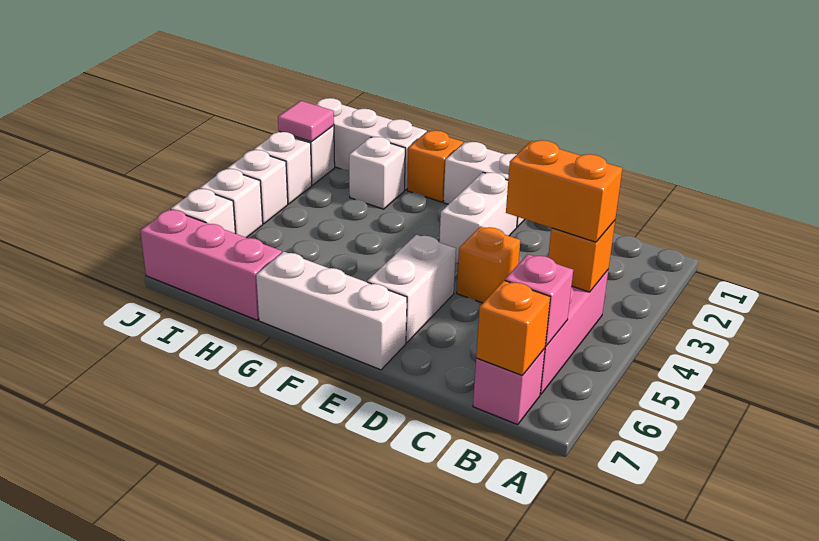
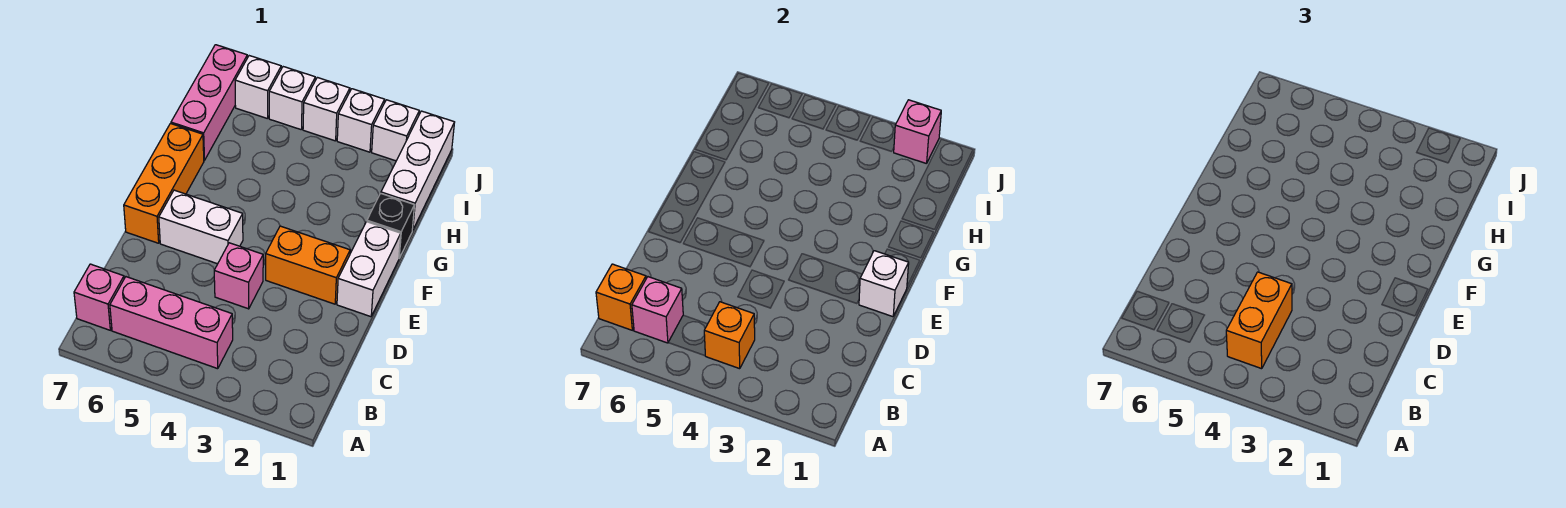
orange 1x1 brick [457,226,520,303] -> pink 1x1 brick [214,243,263,309]
white 1x2 brick [439,172,517,263] -> orange 1x2 brick [266,226,350,304]
white 1x3 brick [256,252,407,370] -> orange 1x3 brick [124,124,204,243]
orange 1x1 brick [407,130,463,202] -> black 1x1 brick [367,193,414,258]
white 1x1 brick [349,137,405,209] -> white 1x1 brick moved to [859,251,909,317]
pink 1x1 tile [278,101,334,142] -> pink 1x1 brick [894,100,941,164]

